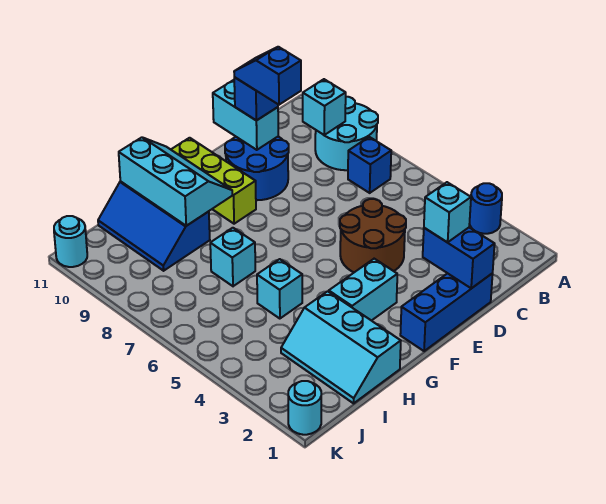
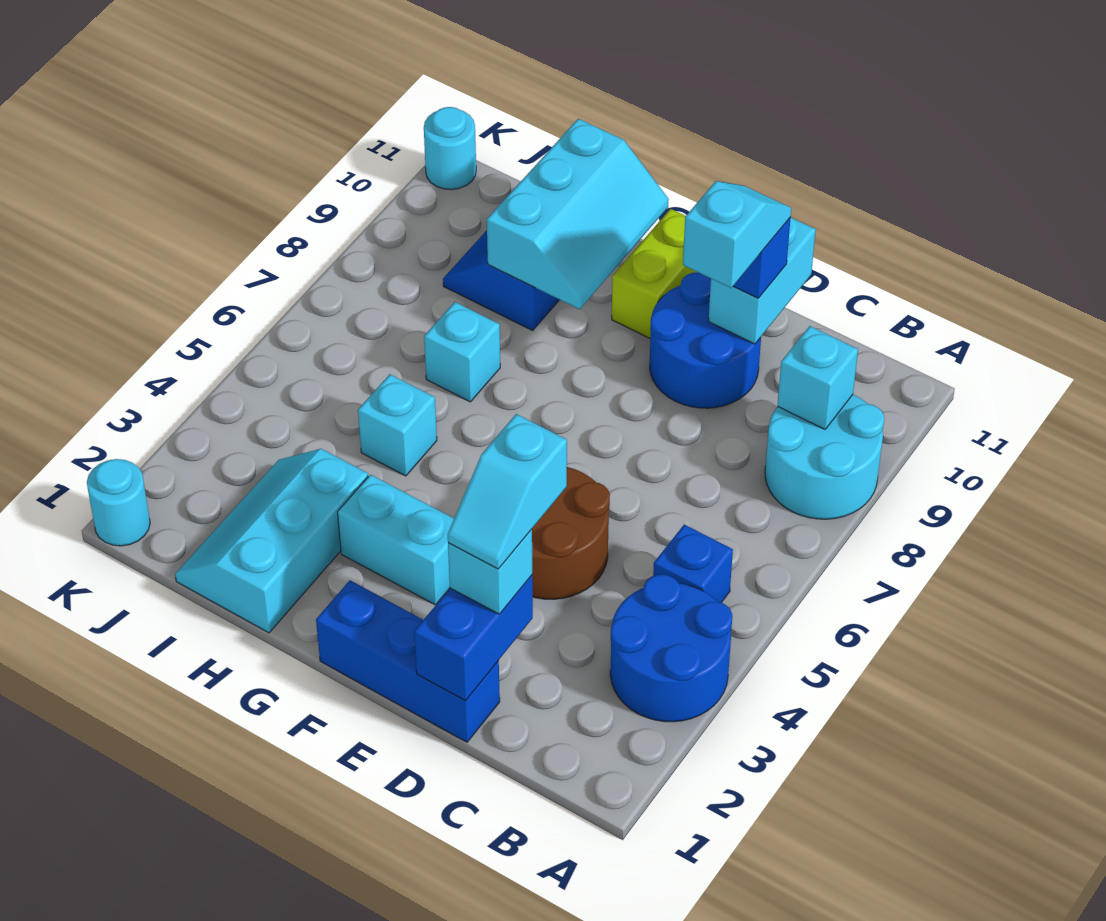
blue 1x1 round brick [470,183,502,234] -> blue 2x2 round brick [610,574,732,722]
blue 1x1 brick [348,137,391,193] -> blue 1x1 brick moved to [653,525,733,603]
none -> cyan 1x2 slope [448,414,567,569]
blue 1x2 slope [234,47,301,105] -> cyan 1x2 slope [683,181,791,288]
lime 1x3 brick [171,138,256,224] -> lime 1x2 brick [612,209,696,338]

